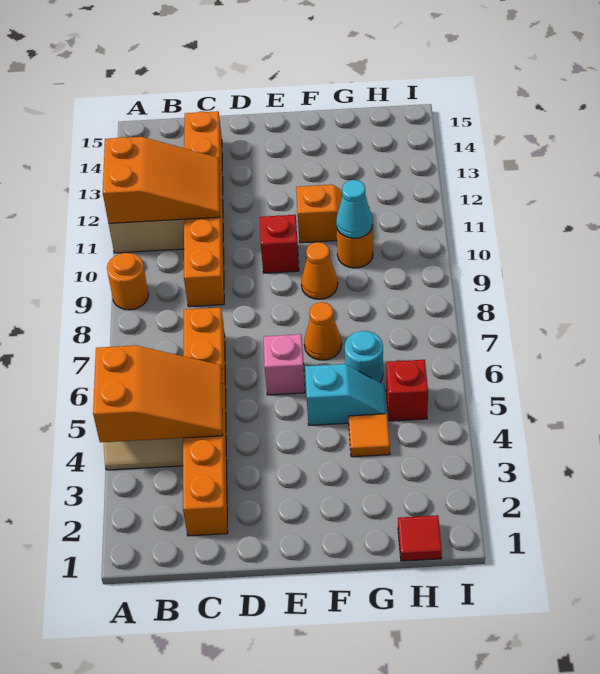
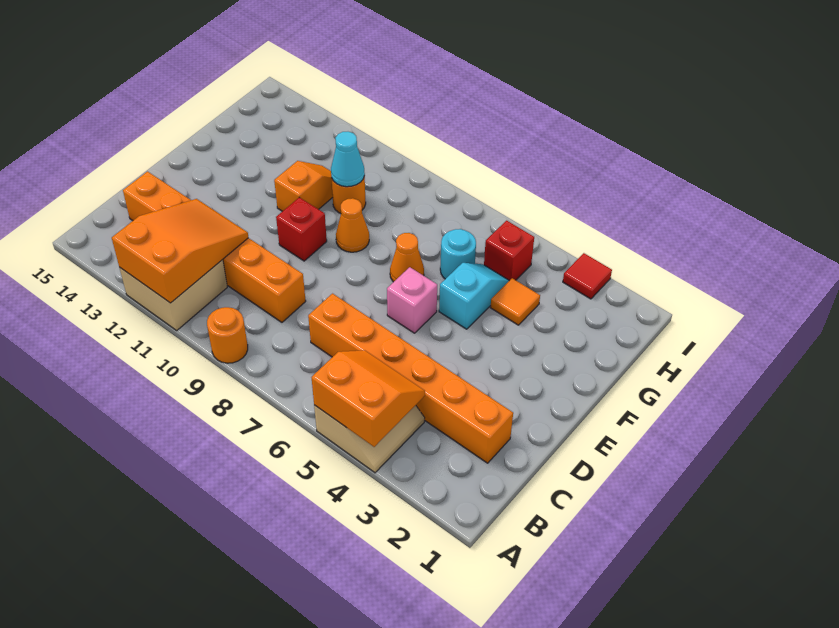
orange 2x3 slope [93,346,223,442] -> orange 2x2 slope [311,350,425,447]
red 1x1 tile [398,515,442,561] -> red 1x1 tile moved to [563,253,612,299]

